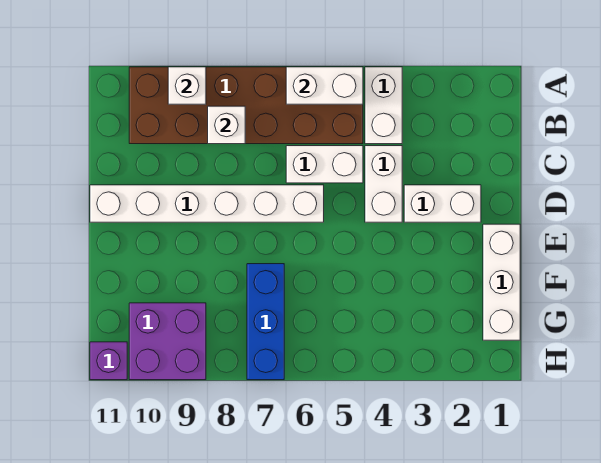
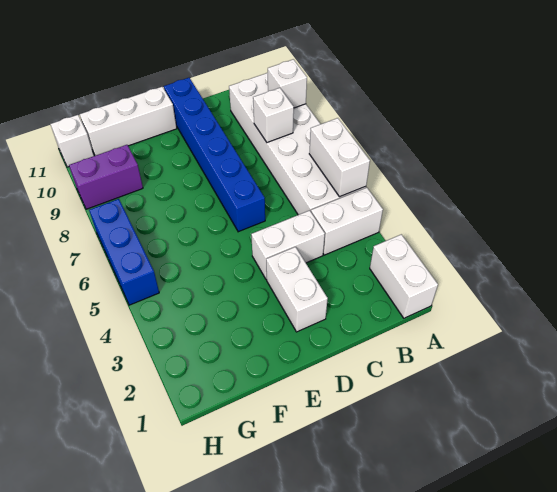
brown 2x6 brick [129,67,363,144] -> white 2x6 brick [229,73,366,215]
white 1x2 brick [286,146,363,183] -> white 1x2 brick moved to [370,234,438,318]
white 1x6 brick [90,185,324,222] -> blue 1x6 brick [164,78,265,232]
white 1x3 brick [483,224,520,340] -> white 1x3 brick moved to [80,87,177,156]
blue 1x3 brick [247,264,284,380] -> blue 1x3 brick turned to [89,199,159,305]
purple 2x2 brick [129,303,206,380] -> purple 1x2 brick [69,145,143,209]
purple 1x1 brick [90,342,127,380] -> white 1x1 brick [50,115,94,167]

